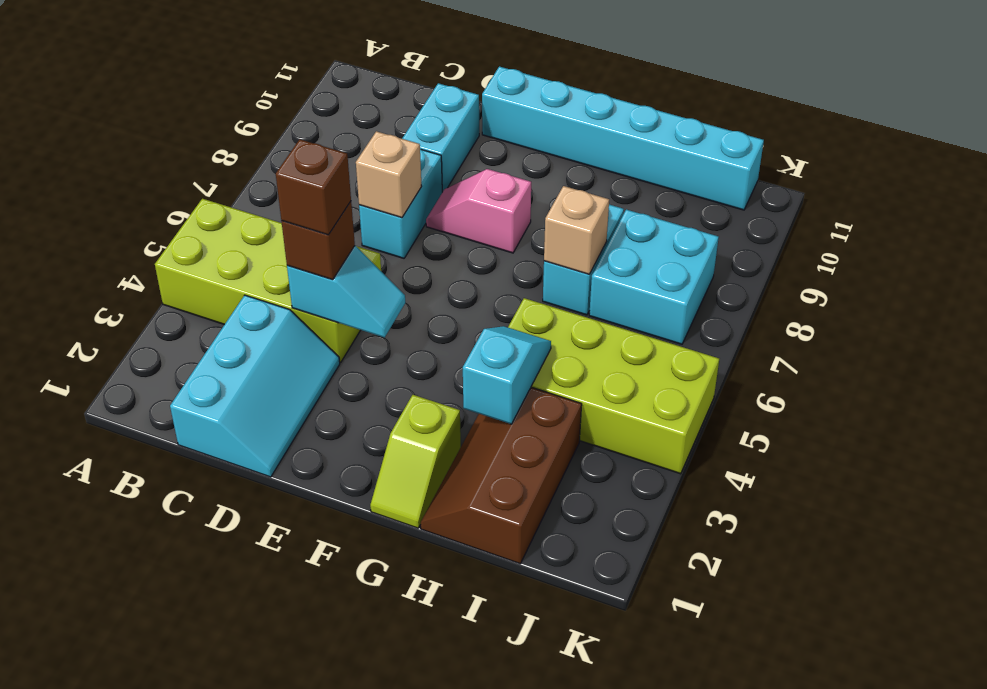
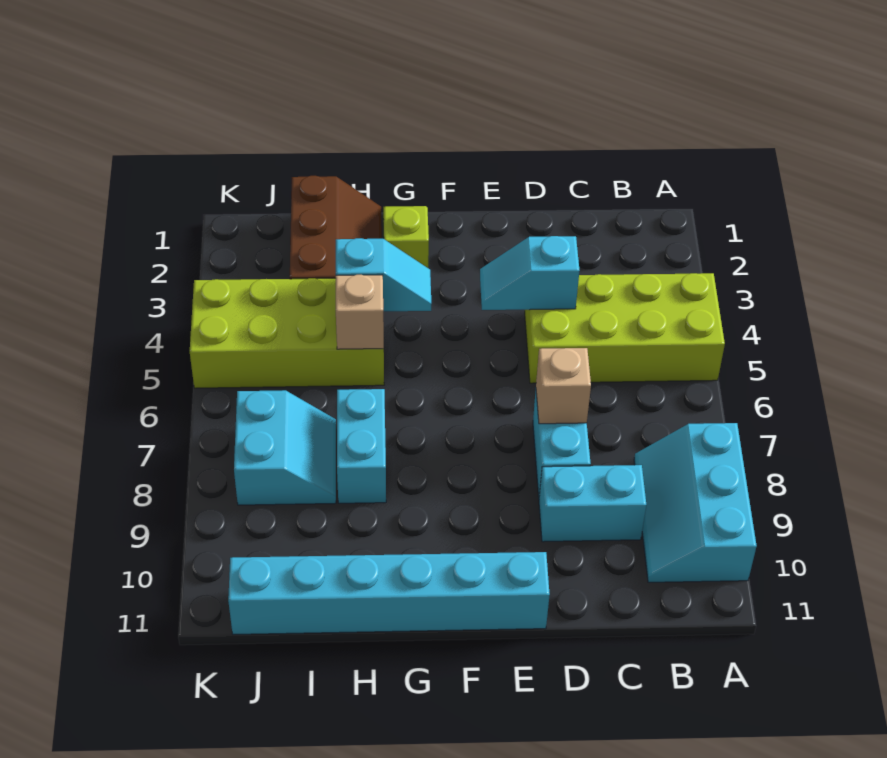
cyan 2x3 slope [170,295,340,477] -> cyan 2x3 slope moved to [634,423,757,582]
brown 1x1 brick [281,202,355,280] -> none
brown 1x1 brick [276,139,351,235] -> none
cyan 1x2 brick [402,83,479,192] -> cyan 1x2 brick turned to [539,465,646,542]
pink 1x2 slope [426,169,531,253] -> none
cyan 1x2 slope [463,326,551,424] -> cyan 1x2 slope turned to [336,238,431,311]
tan 1x1 brick [544,186,609,274] -> tan 1x1 brick moved to [336,275,384,349]
cyan 2x2 brick [589,209,719,344] -> cyan 2x2 slope [234,390,336,505]

